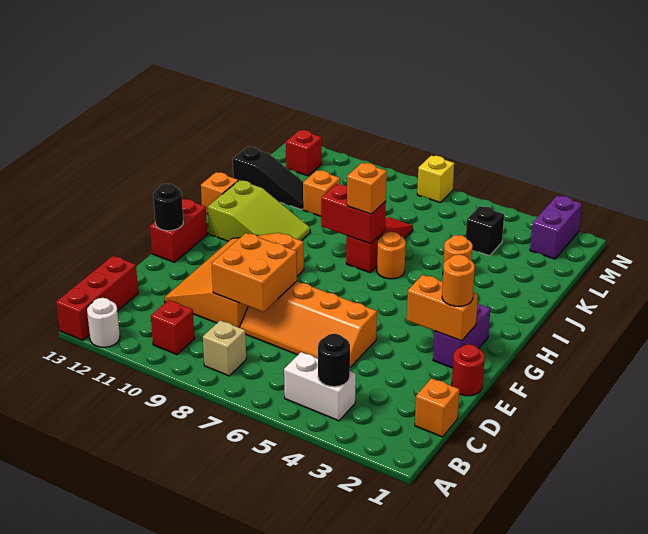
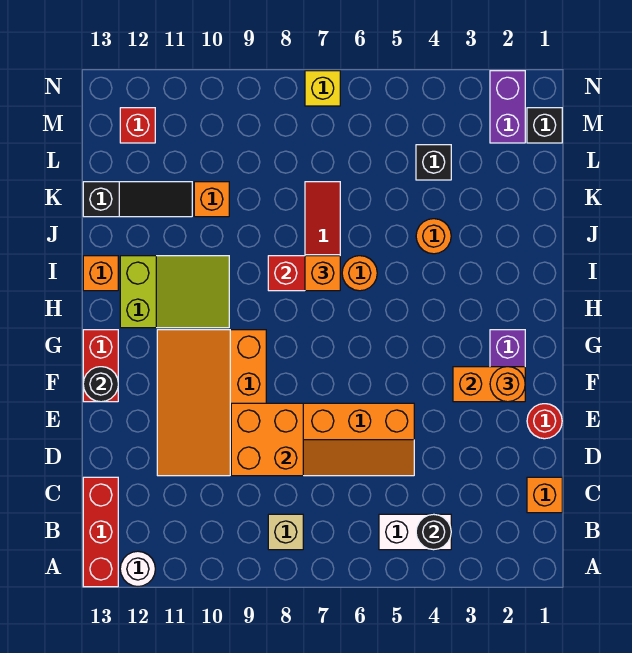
red 1x1 brick [151,300,195,355] -> none
none -> black 1x1 brick [527,108,562,143]

